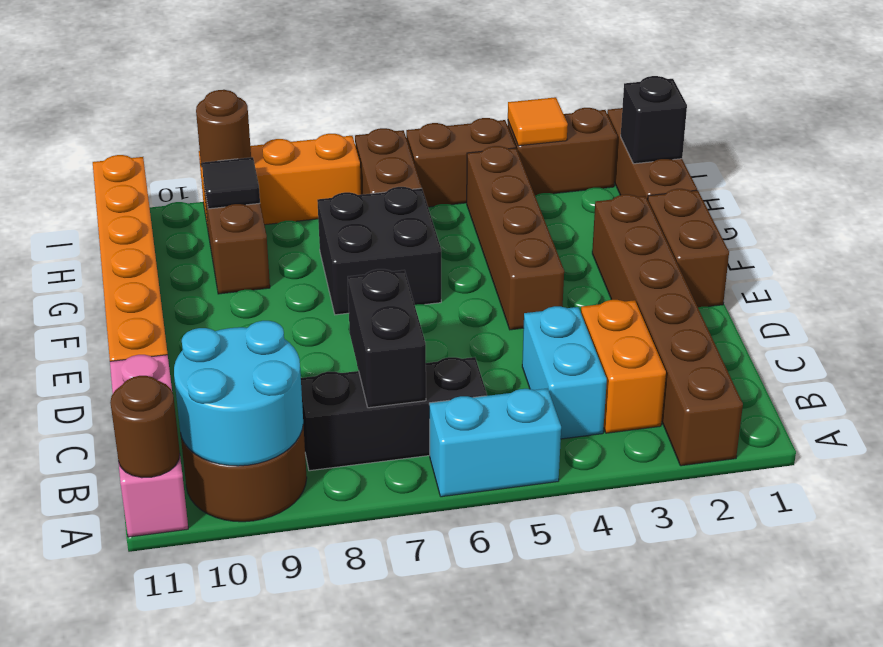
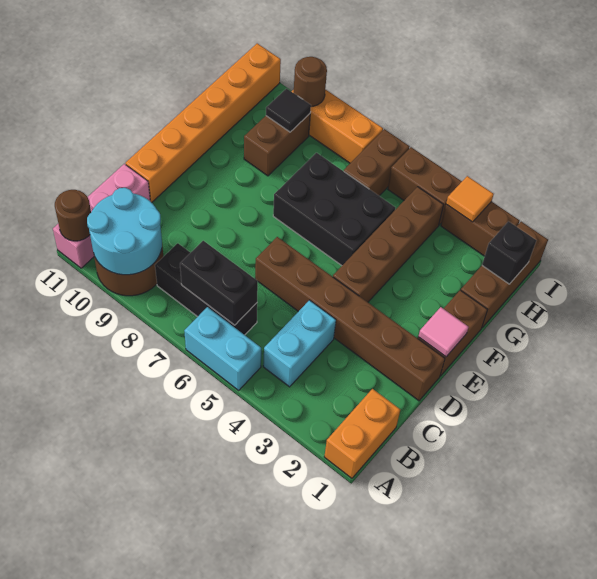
brown 1x6 brick [592,194,743,466] -> brown 1x6 brick turned to [255,237,445,401]
orange 1x2 brick [581,300,666,433] -> orange 1x2 brick moved to [324,389,400,478]
black 1x2 brick [348,269,426,408] -> black 1x2 brick turned to [180,241,258,325]
none -> pink 1x1 tile [418,307,468,357]
black 2x2 brick [317,187,441,315] -> black 2x3 brick [273,153,395,266]

